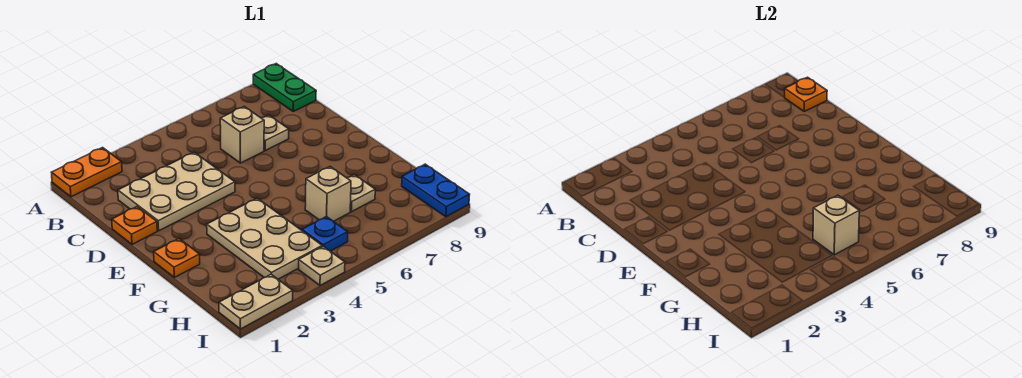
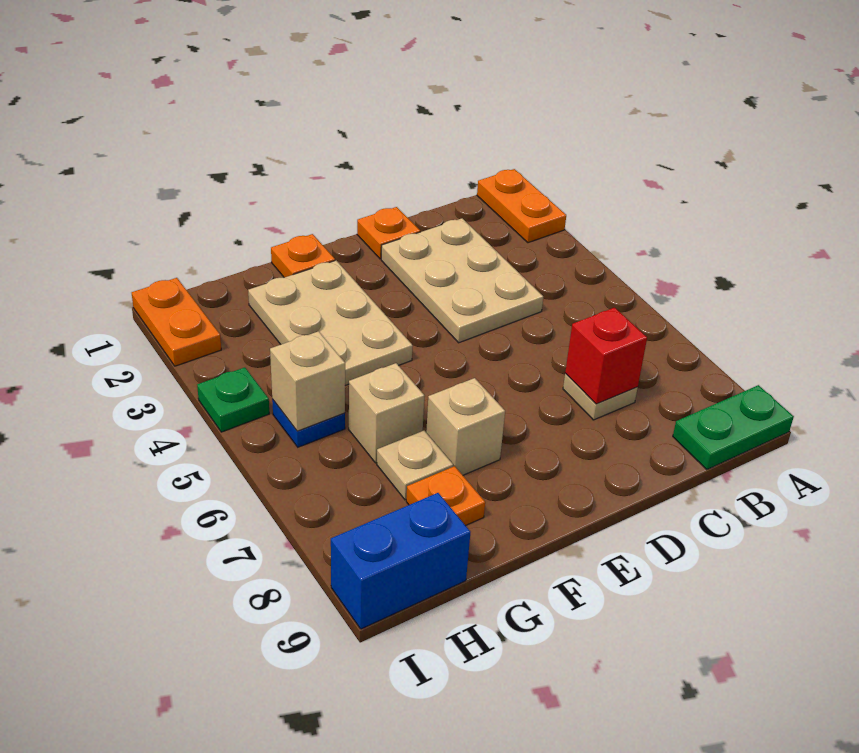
orange 1x1 plate [784,77,827,111] -> orange 1x1 plate moved to [406,466,485,526]
tan 1x1 brick [220,107,264,163] -> tan 1x1 brick moved to [426,378,505,475]
none -> red 1x1 brick [565,308,647,404]
tan 2x3 plate [207,198,322,279] -> tan 2x3 plate turned to [248,260,413,385]
blue 1x2 plate [402,164,470,217] -> blue 1x2 brick [331,493,470,629]
tan 1x2 plate [219,274,293,329] -> orange 1x2 plate [132,278,221,366]
tan 1x1 plate [299,246,345,285] -> green 1x1 plate [197,367,269,432]

